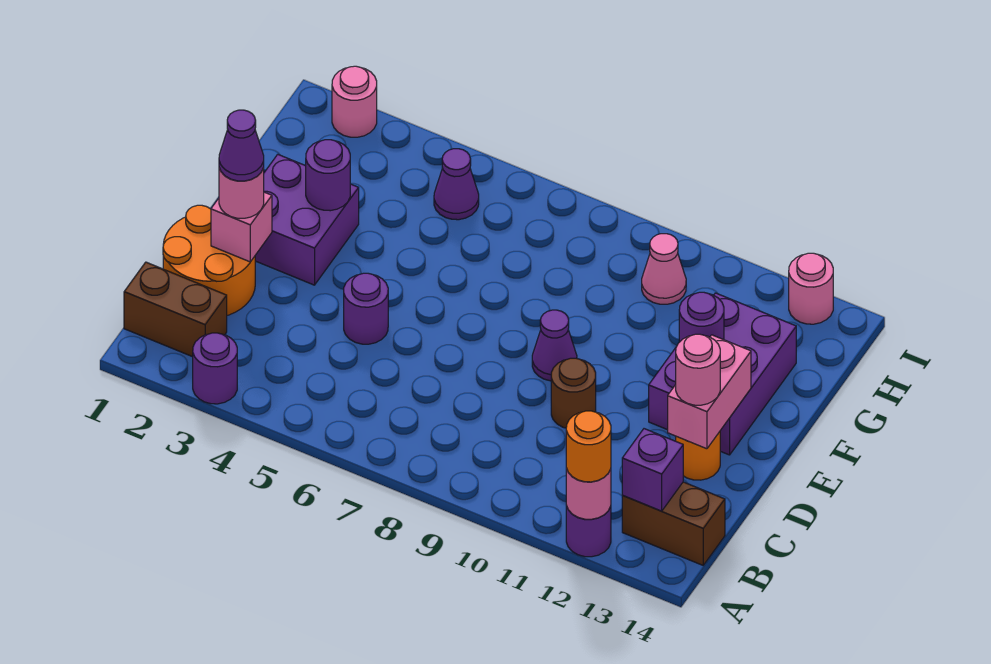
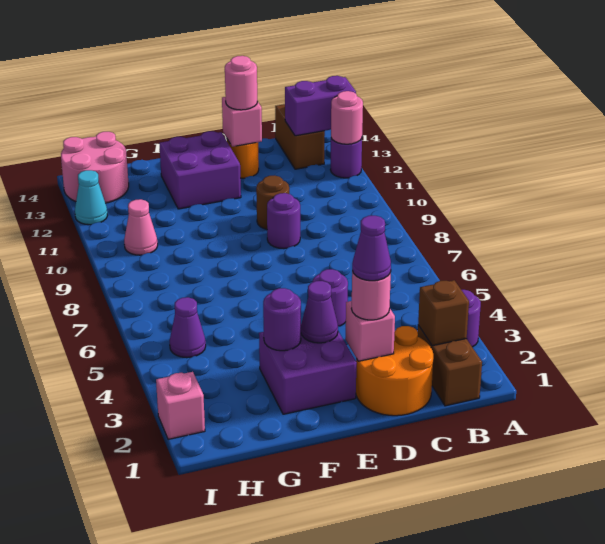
orange 1x1 round brick [566,411,611,482] -> none
none -> brown 1x1 brick [418,280,469,346]
purple 1x1 brick [622,429,683,511] -> purple 1x2 brick [285,76,356,136]
pink 1x2 brick [668,335,751,449] -> pink 1x1 brick [222,97,262,147]
purple 1x1 cone [532,310,577,381] -> purple 1x1 cone moved to [301,281,338,343]
purple 2x3 brick [649,293,796,455] -> purple 2x2 brick [159,131,241,209]
purple 1x1 round brick [679,292,724,342] -> purple 1x1 round brick moved to [267,193,300,249]
pink 1x1 round brick [332,66,377,137] -> pink 1x1 brick [156,372,205,439]
none -> cyan 1x1 cone [75,170,108,225]
pink 1x1 round brick [789,253,833,324] -> pink 2x2 round brick [61,132,129,203]

